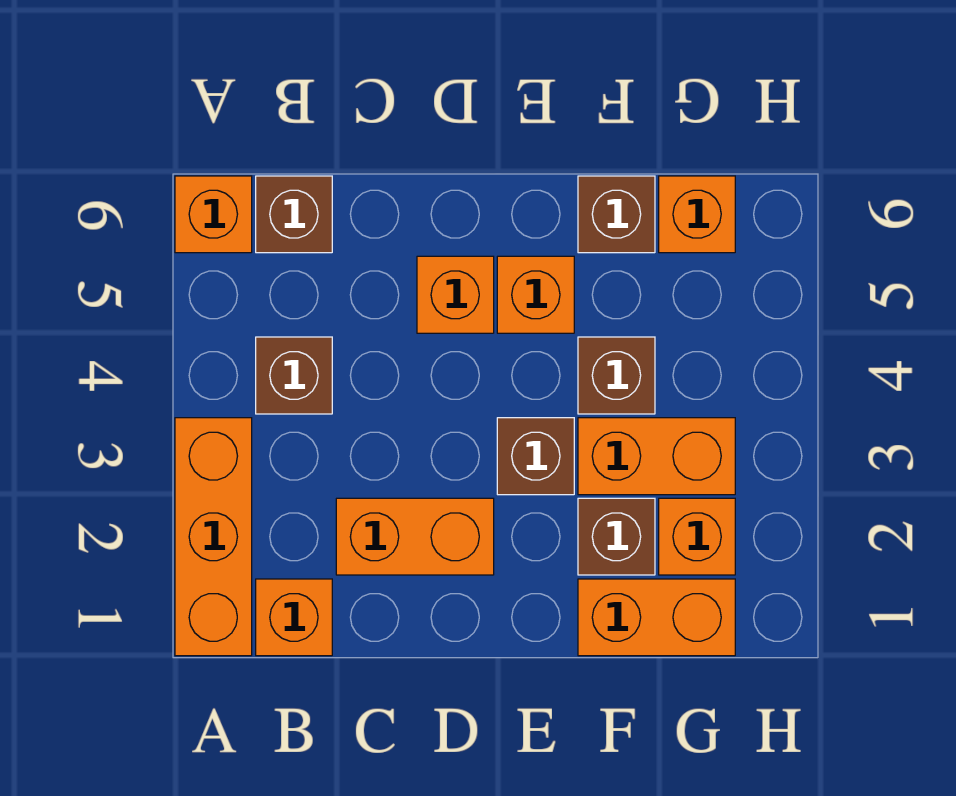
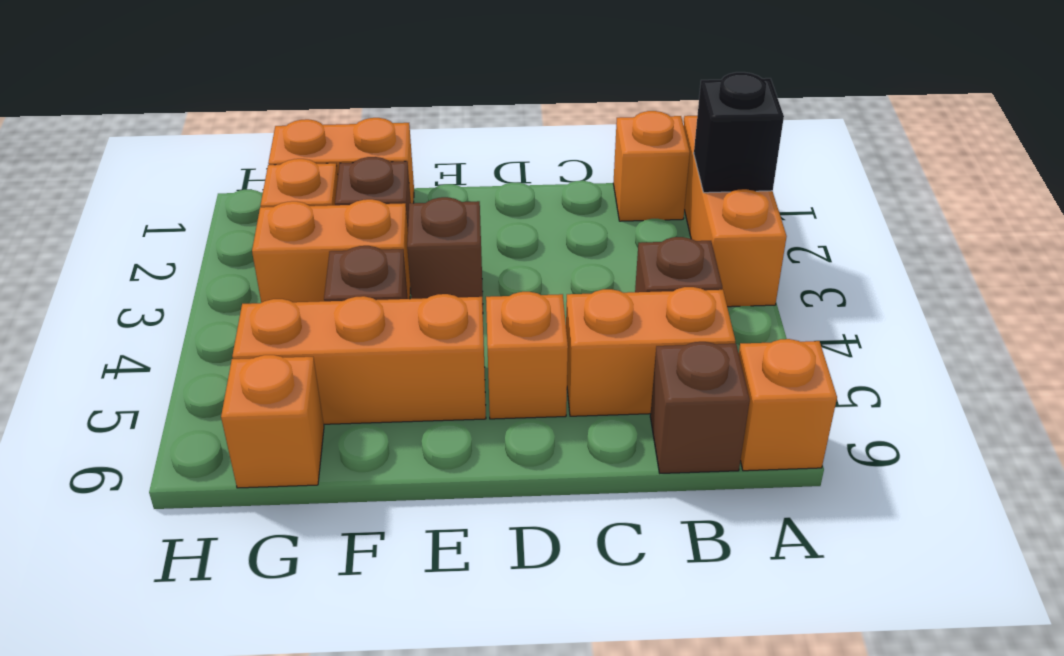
none -> black 1x1 brick [694,72,784,193]
orange 1x2 brick [336,498,494,575] -> orange 1x2 brick moved to [566,287,735,416]
orange 1x1 brick [497,256,574,333] -> orange 1x3 brick [232,294,486,424]
brown 1x1 brick [578,176,655,253] -> none

